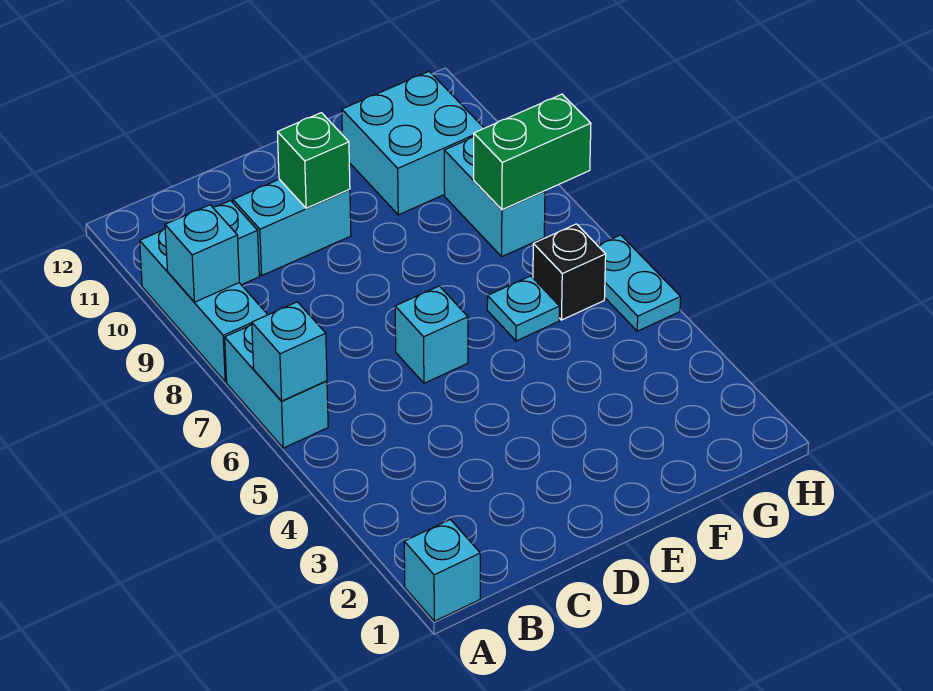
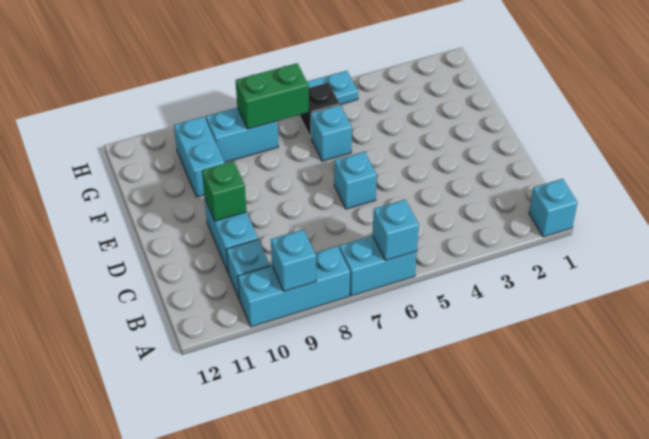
cyan 1x1 plate [487,276,560,341] -> cyan 1x1 brick [311,105,352,161]
cyan 2x2 brick [342,72,484,215] -> cyan 1x2 brick [174,117,225,197]
green 1x2 brick [474,94,591,210] -> green 1x2 brick turned to [236,63,309,129]

